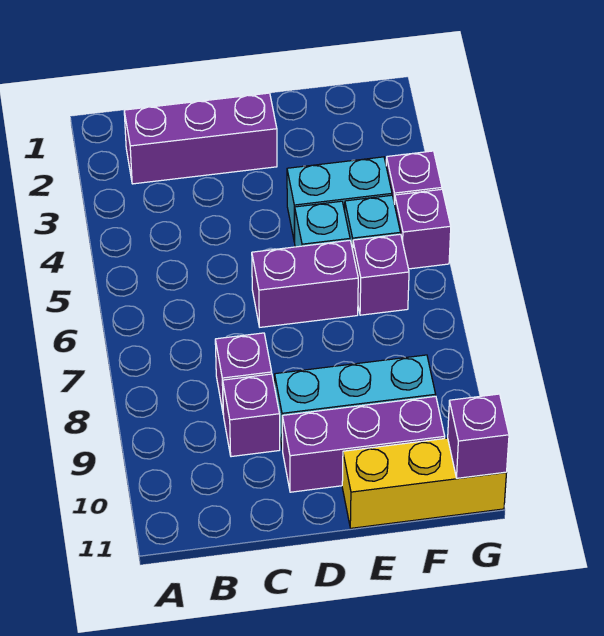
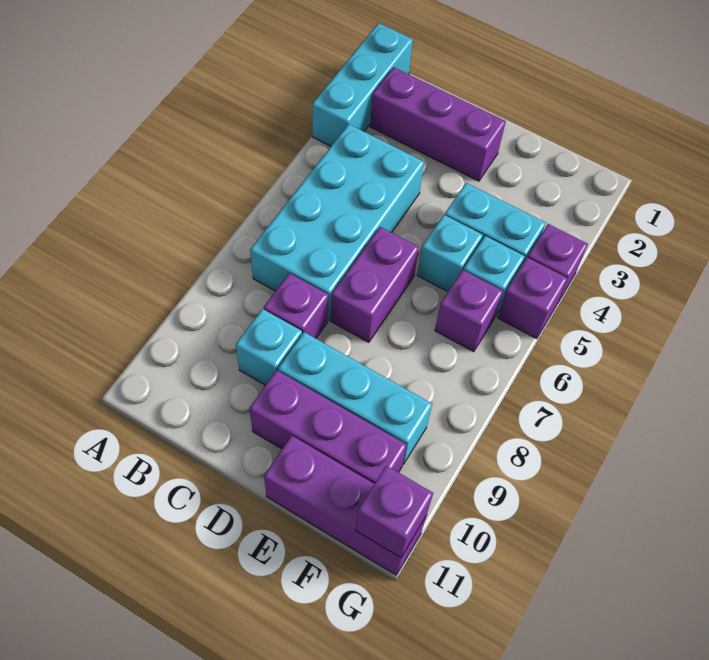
none -> cyan 1x3 brick [312,23,413,146]
none -> cyan 2x4 brick [250,124,424,320]
purple 1x1 brick [223,374,280,457] -> cyan 1x1 brick [236,309,302,385]
purple 1x2 brick [252,240,358,327] -> purple 1x2 brick turned to [331,227,419,342]
yellow 1x3 brick [342,438,506,528] -> purple 1x3 brick [264,436,426,575]

